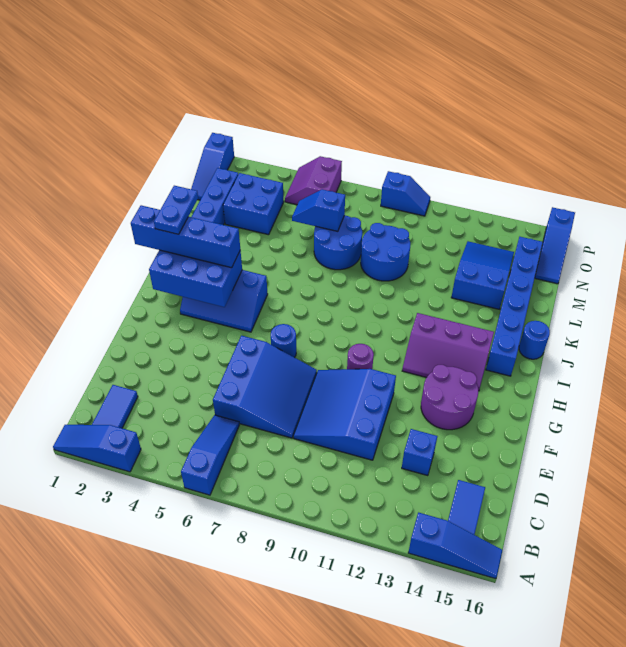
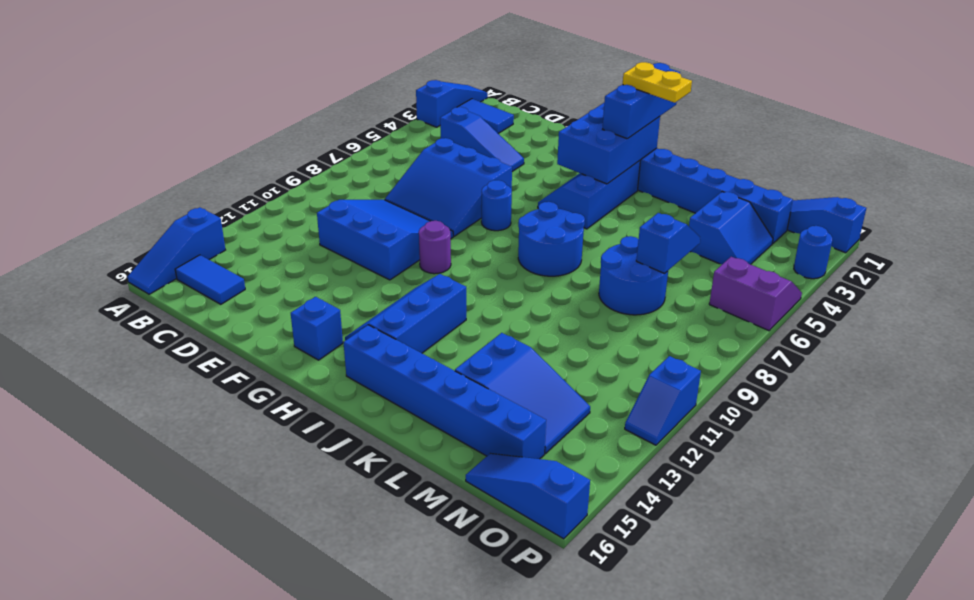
blue 1x3 slope [181,415,239,495] -> blue 1x3 slope moved to [440,107,524,171]
blue 1x1 brick [402,429,437,476] -> blue 1x1 brick moved to [291,297,343,360]
purple 2x2 round brick [421,365,478,430] -> none
purple 2x3 slope [402,313,494,391] -> blue 2x3 slope [345,274,466,353]
blue 1x4 brick [131,205,240,268] -> blue 1x3 brick [603,63,680,139]
blue 1x2 plate [154,186,198,234] -> yellow 1x2 plate [623,62,692,103]
blue 1x1 round brick [519,321,550,359] -> blue 1x1 round brick moved to [794,226,832,279]
blue 2x2 round brick [361,223,410,281] -> blue 2x2 round brick moved to [518,202,585,276]
blue 2x2 brick [223,173,284,235] -> blue 2x2 slope [689,192,773,264]
blue 1x2 slope [381,171,430,216] -> blue 1x2 slope moved to [625,356,701,445]

